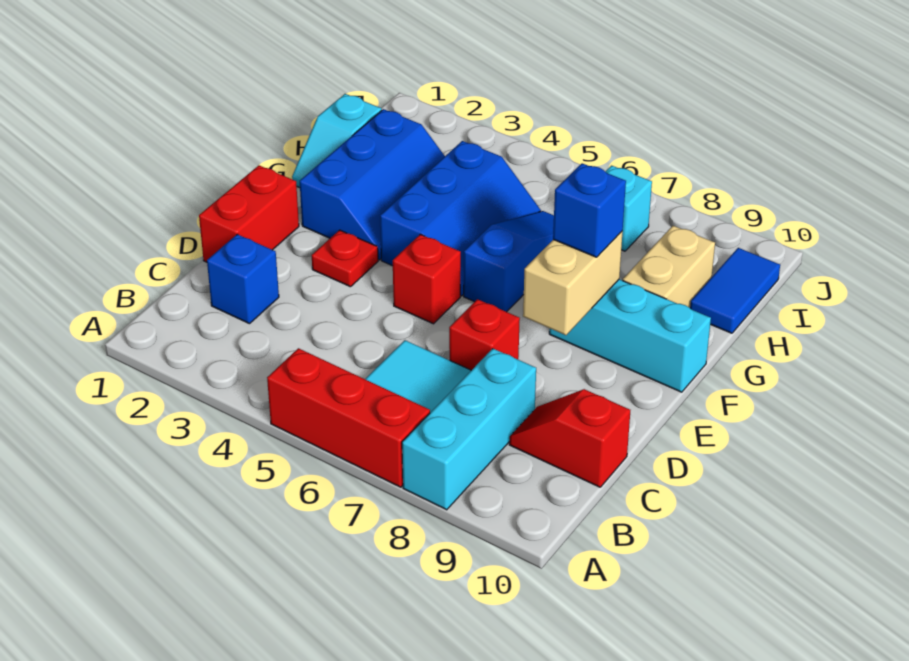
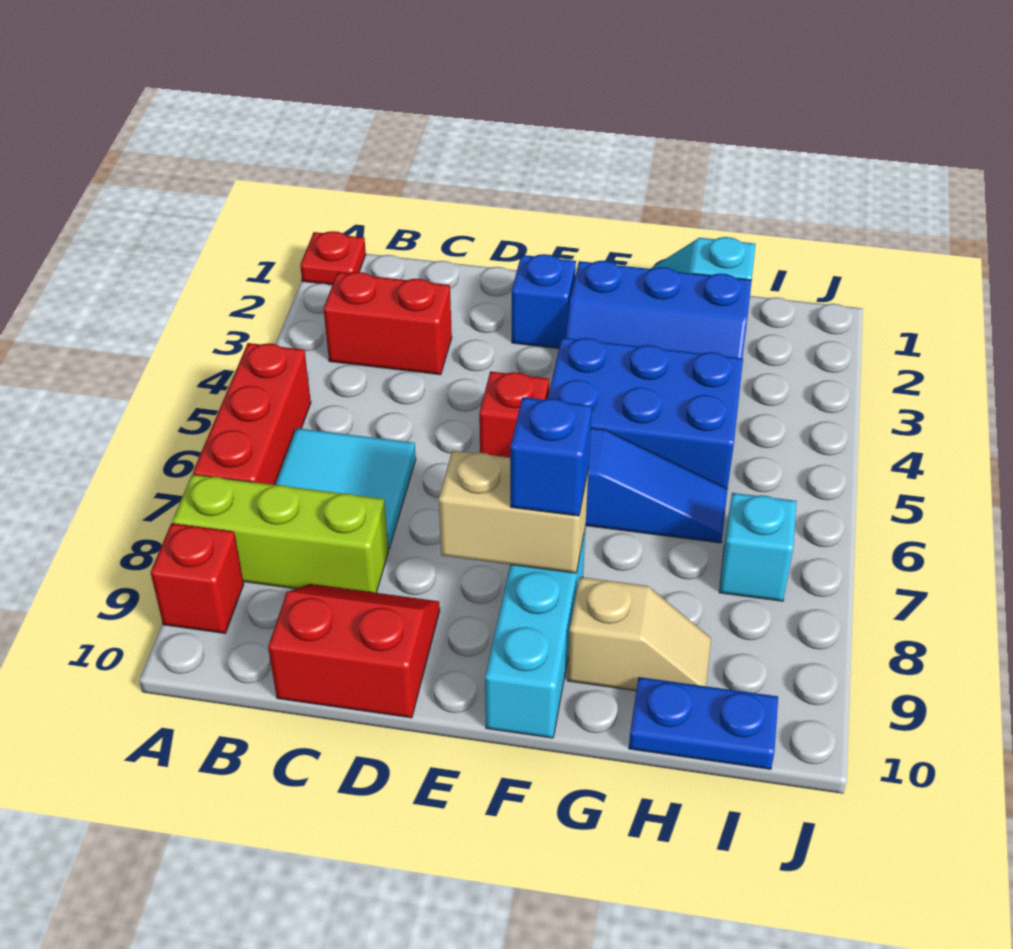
cyan 1x3 brick [402,349,536,510] -> lime 1x3 brick [172,474,388,593]
blue 1x1 brick [207,234,279,324] -> blue 1x1 brick moved to [512,254,576,348]
red 1x2 slope [509,389,630,487] -> red 2x2 slope [268,584,440,718]
red 1x2 brick [199,165,299,262] -> red 1x2 brick moved to [323,272,452,375]
red 1x1 brick [449,299,520,370] -> red 1x1 brick moved to [150,523,244,633]
red 1x1 plate [312,230,378,287] -> red 1x1 plate moved to [300,231,366,285]
blue 2x3 slope [380,141,541,296] -> blue 2x3 brick [548,338,743,489]
tan 1x2 brick [623,226,715,308] -> tan 1x2 slope [567,577,711,691]
blue 1x2 tile [690,248,780,333] -> blue 1x2 plate [629,677,778,769]

